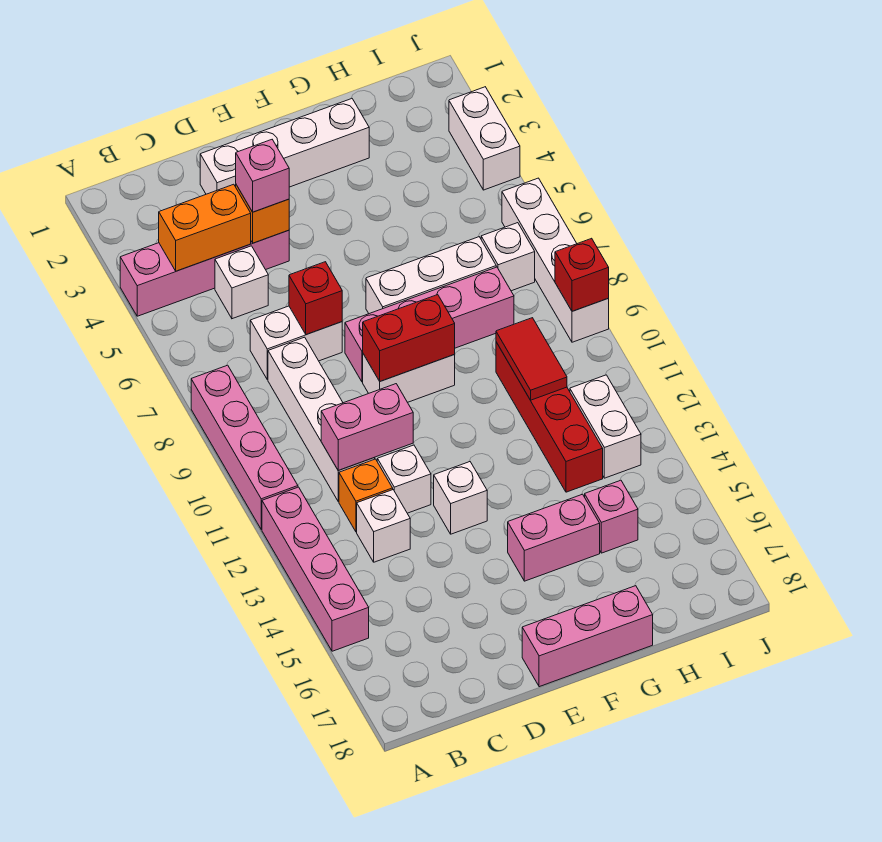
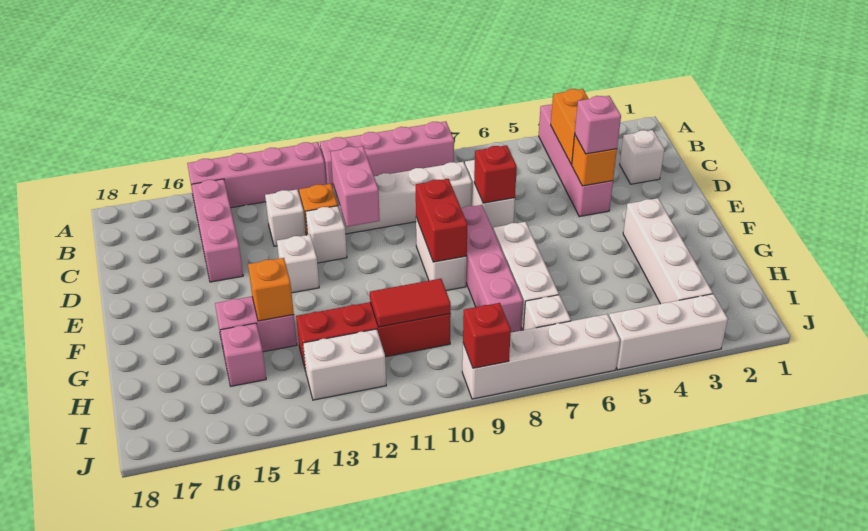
white 1x1 brick [215,246,268,319] -> white 1x1 brick moved to [620,130,664,184]
white 1x4 brick [200,99,369,194] -> white 1x4 brick moved to [623,198,713,304]
pink 1x3 brick [522,586,653,687] -> pink 1x3 brick moved to [192,179,243,282]
pink 1x2 brick [508,494,600,581] -> pink 1x2 brick turned to [215,297,297,352]
none -> orange 1x1 brick [248,258,294,321]
white 1x2 brick [449,87,520,190] -> white 1x3 brick [609,294,728,370]

